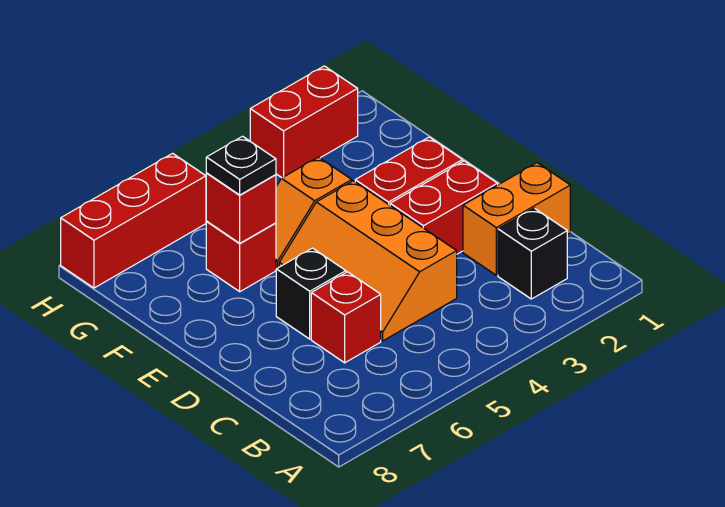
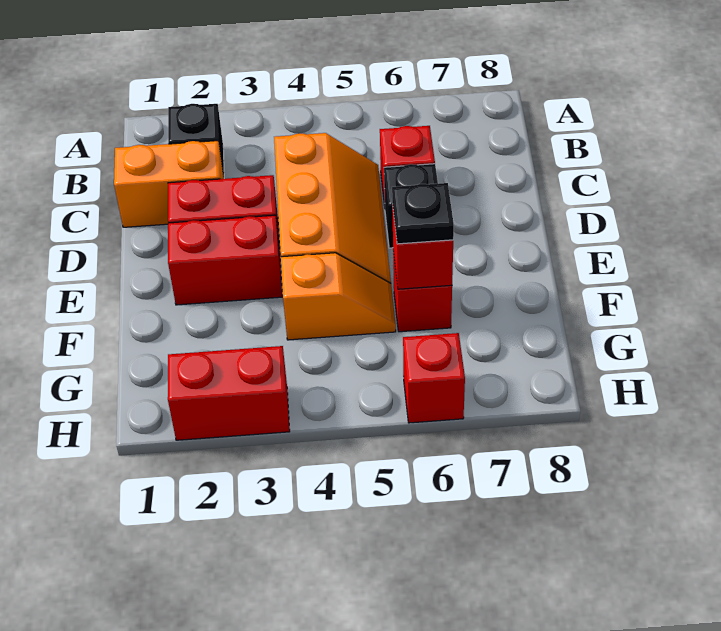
red 1x3 brick [61,153,206,288] -> red 1x1 brick [403,333,465,423]

